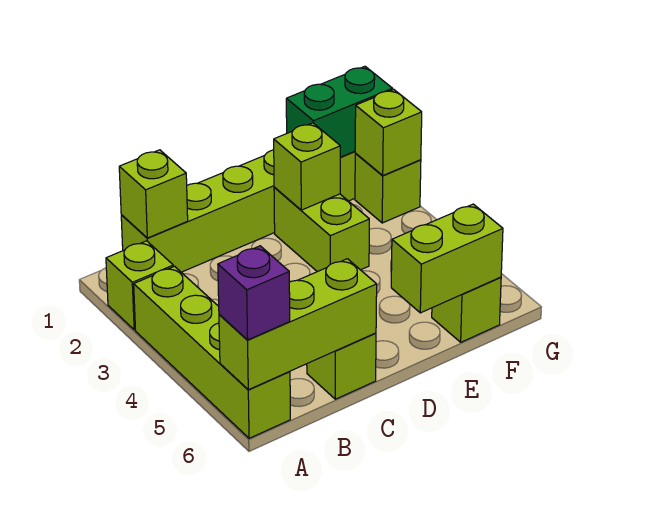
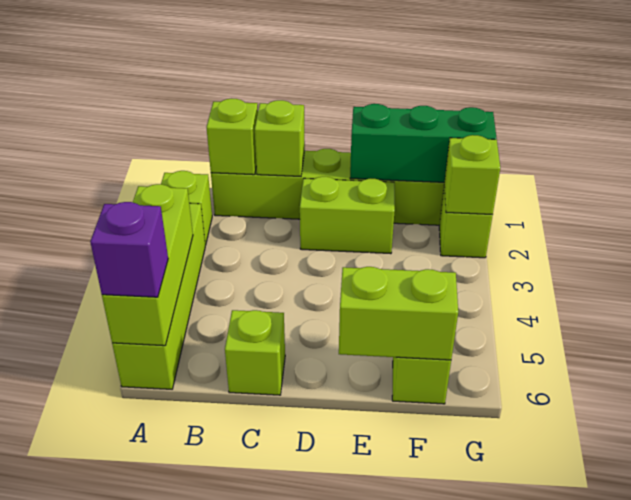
lime 1x3 brick [219,259,377,390] -> lime 1x3 brick turned to [102,184,193,346]
lime 1x2 brick [274,187,369,272] -> lime 1x2 brick turned to [300,177,395,254]
lime 1x1 brick [274,123,341,210] -> lime 1x1 brick moved to [255,100,305,176]
green 1x2 brick [286,66,392,157] -> green 1x3 brick [350,104,496,182]

